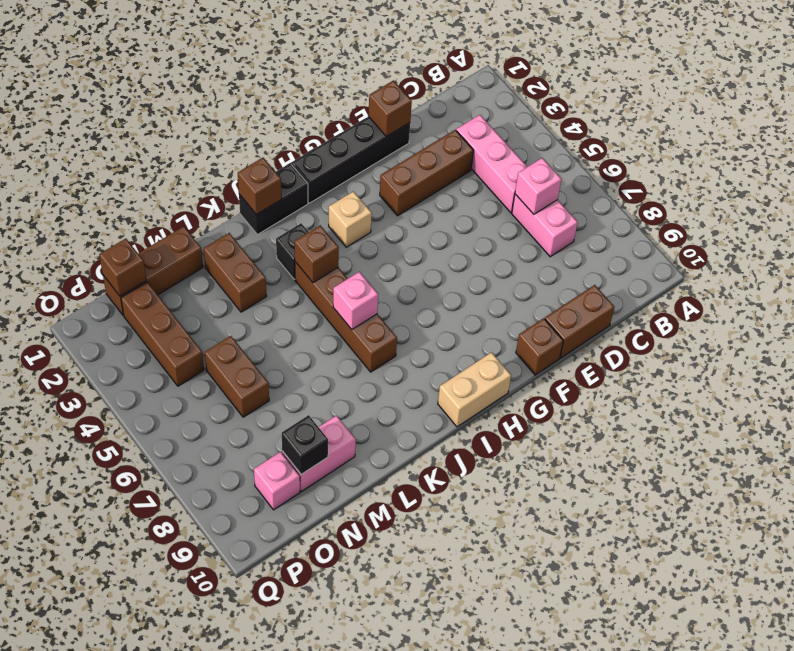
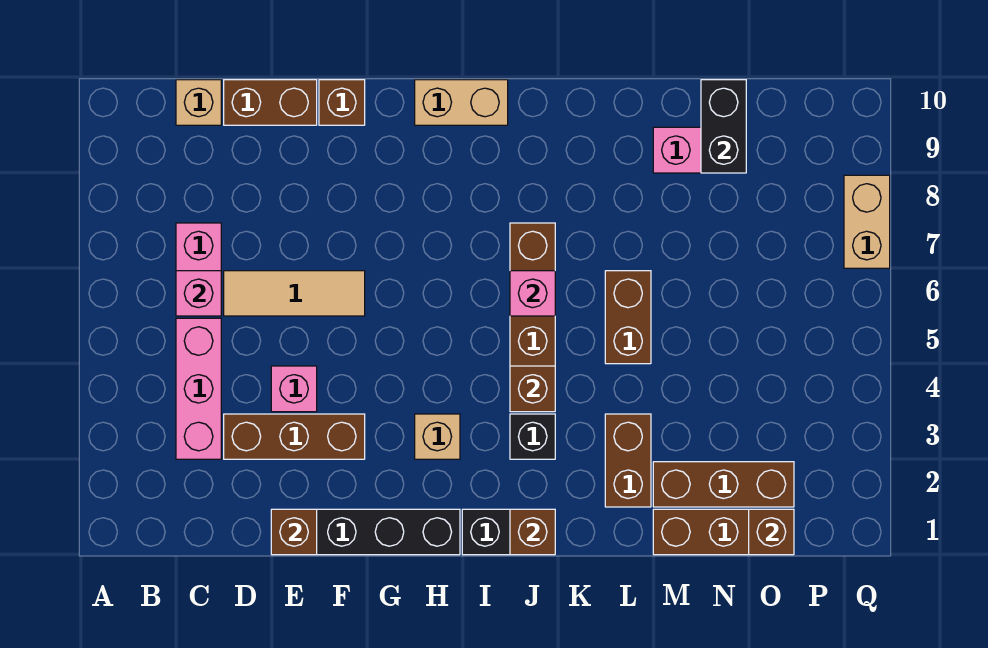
none -> tan 1x1 brick [176,80,221,125]
none -> tan 1x3 tile [224,271,365,316]
brown 1x2 brick [205,336,269,417] -> brown 1x2 brick moved to [605,271,651,364]
black 1x1 brick [282,415,328,474] -> black 1x2 brick [701,80,746,173]
brown 1x3 brick [121,282,204,386] -> brown 1x3 brick turned to [653,462,794,507]
pink 1x1 brick [254,452,300,510] -> pink 1x1 brick moved to [271,366,317,412]
none -> tan 1x2 brick [844,175,890,268]

